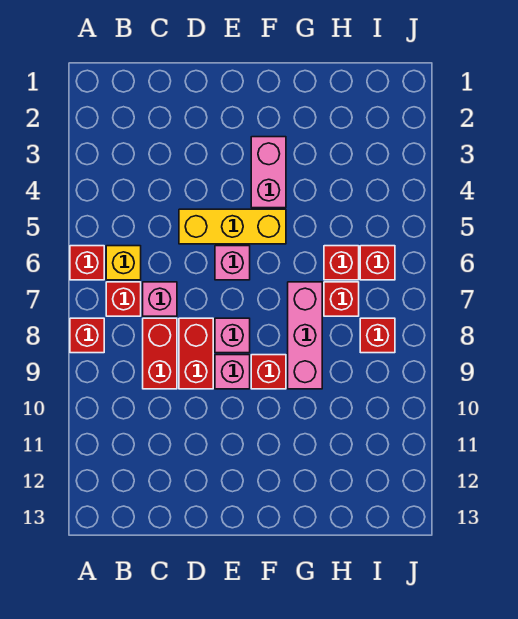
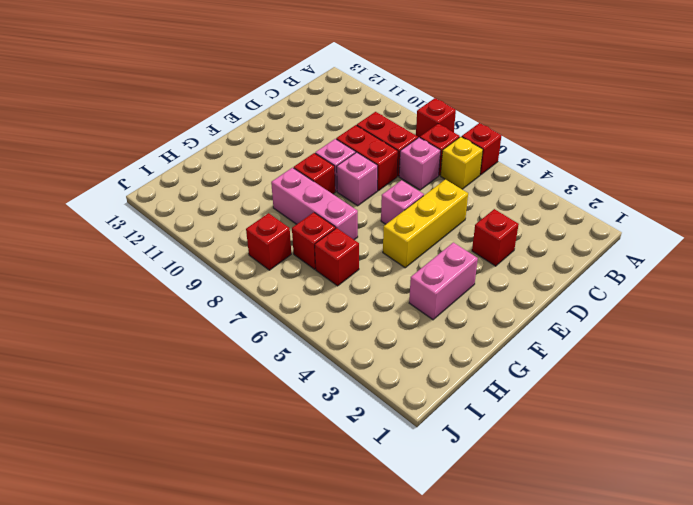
pink 1x2 brick [251,137,286,208] -> pink 1x2 brick turned to [409,242,478,320]
red 1x1 brick [360,246,395,280] -> red 1x1 brick moved to [472,209,519,266]

